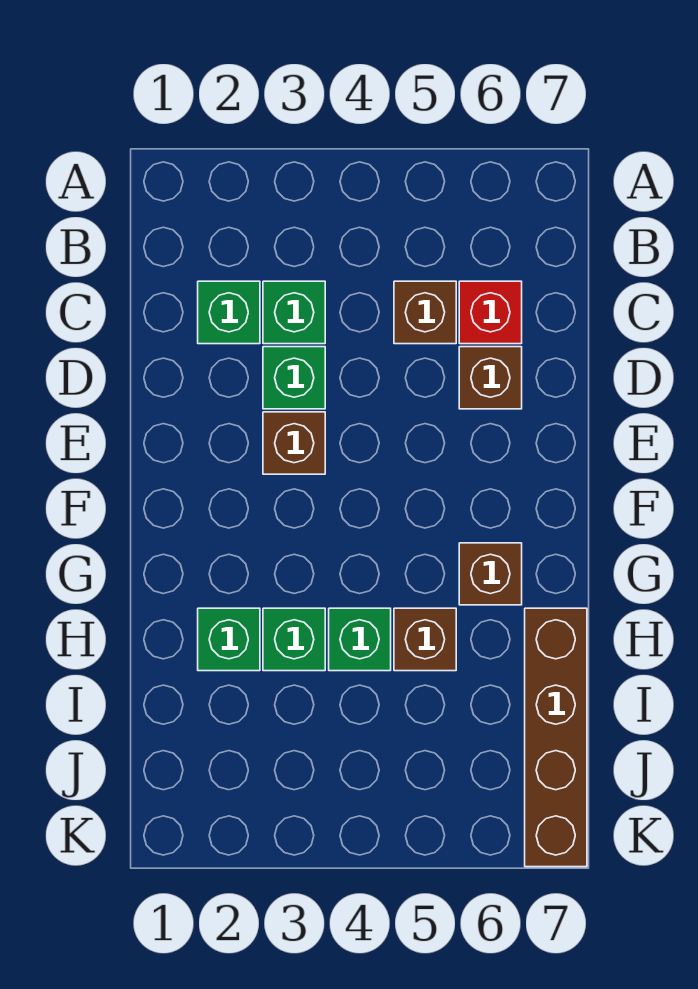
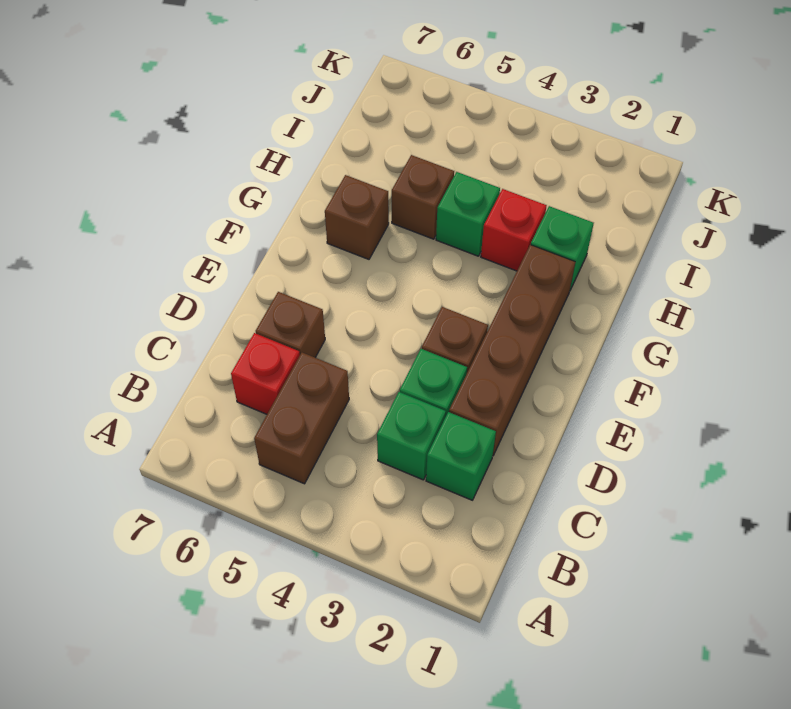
brown 1x1 brick [394,281,456,344] -> brown 1x2 brick [254,353,349,484]
green 1x1 brick [263,608,325,671] -> red 1x1 brick [481,189,547,271]
brown 1x4 brick [525,608,587,867] -> brown 1x4 brick moved to [449,245,575,455]

